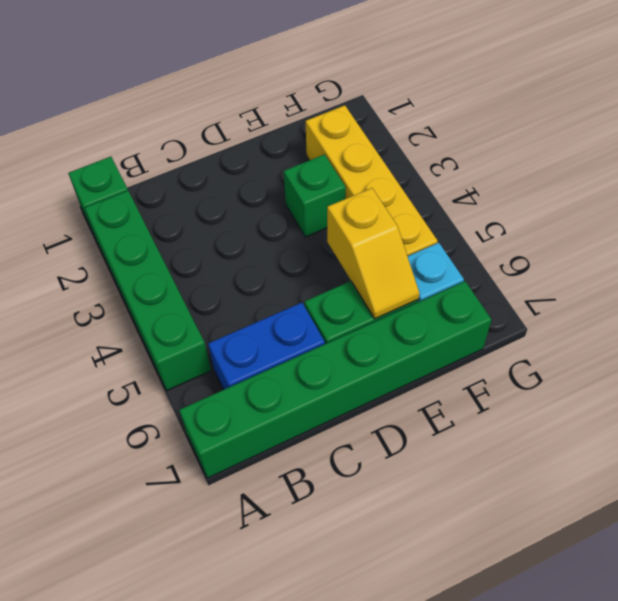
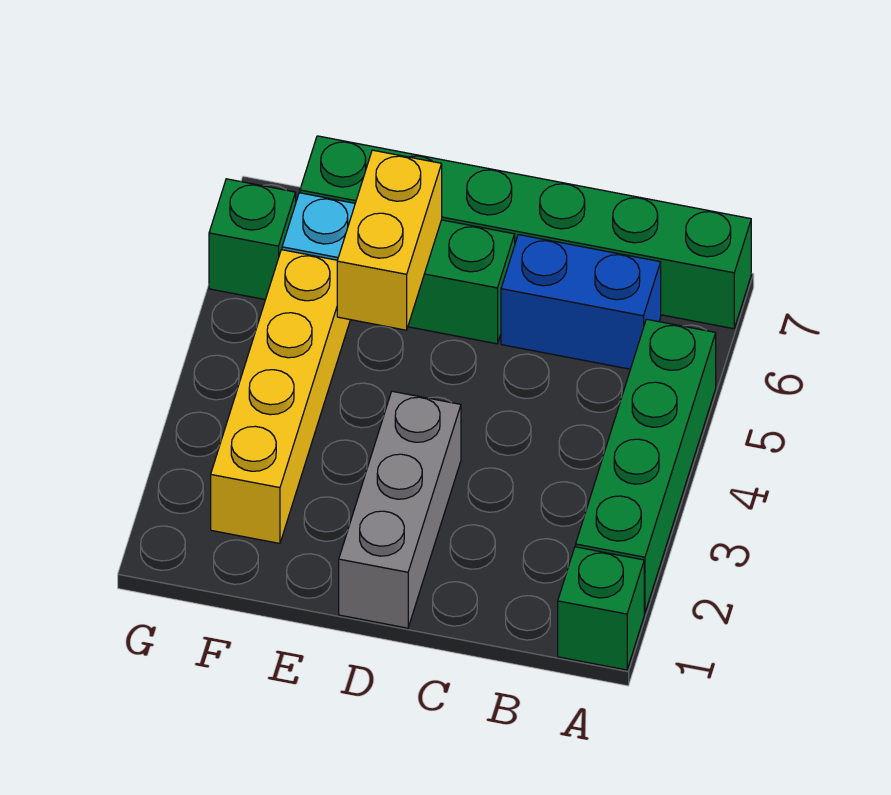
none -> grey 1x3 brick [339,391,461,628]
green 1x1 brick [284,154,346,237] -> green 1x1 brick moved to [209,179,296,300]
yellow 1x2 slope [327,188,420,319] -> yellow 1x2 brick [337,150,442,330]

